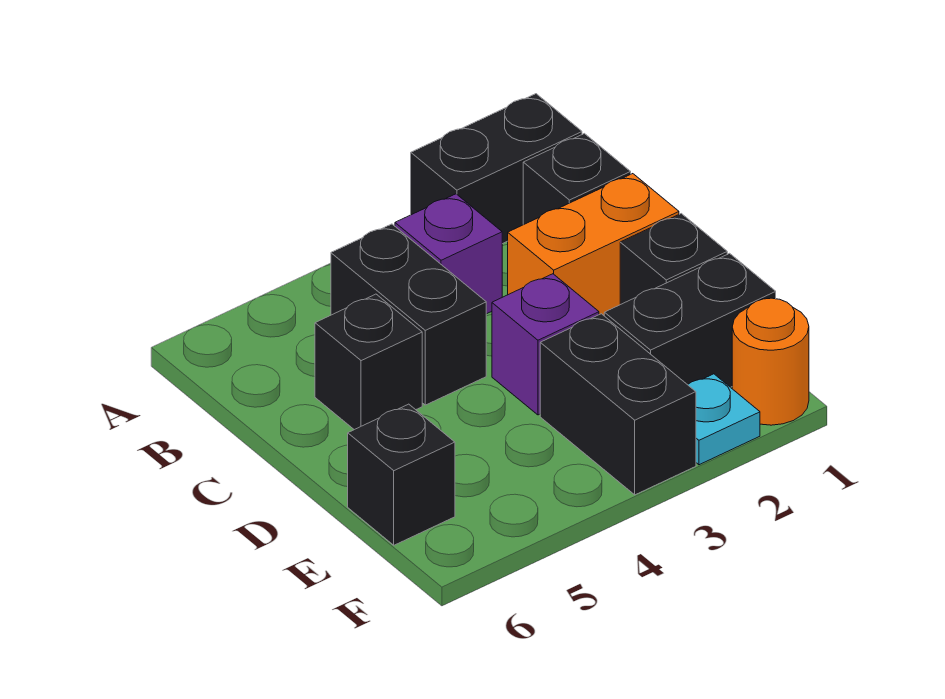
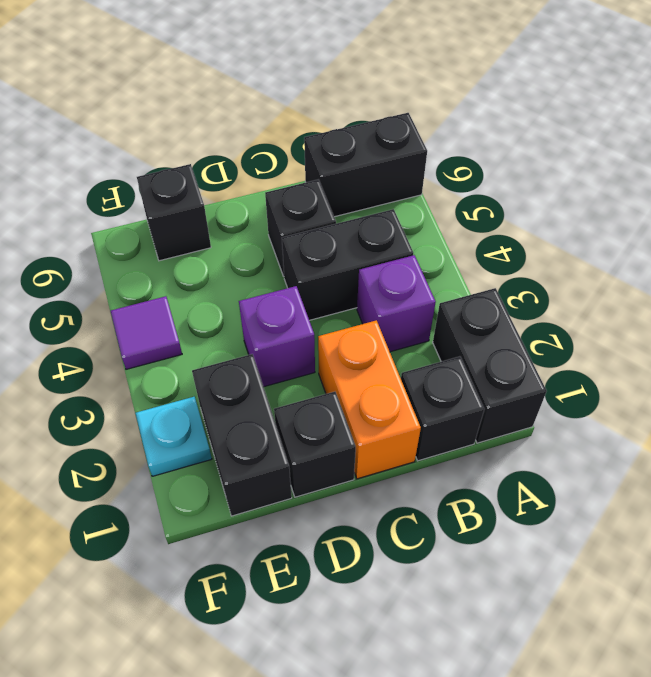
black 1x2 brick [540,314,696,495] -> black 1x2 brick moved to [304,113,427,217]
orange 1x1 round brick [732,298,809,425] -> none
none -> purple 1x1 tile [110,296,182,369]

